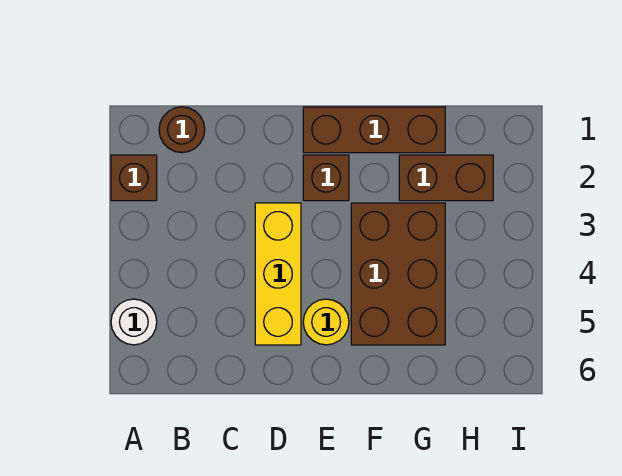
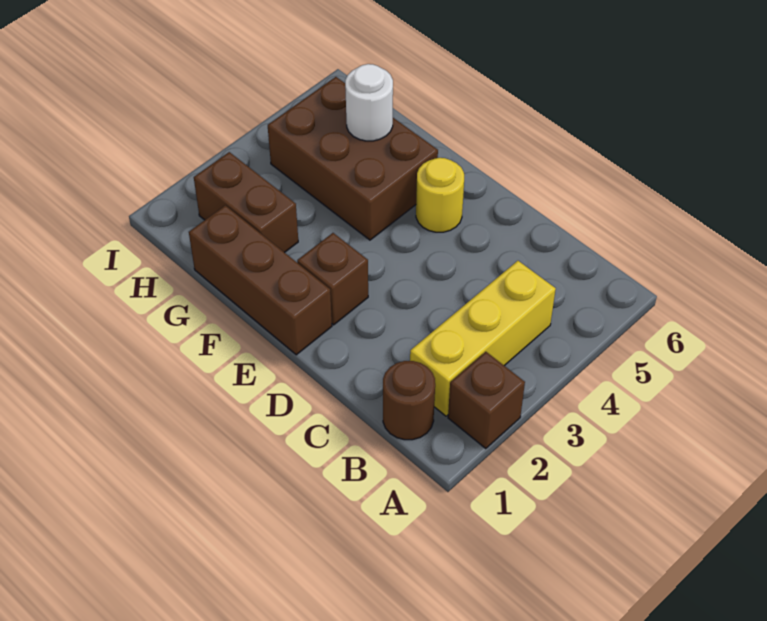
white 1x1 round brick [111,299,157,345] -> white 1x1 round brick moved to [345,64,393,141]
yellow 1x3 brick [255,203,301,345] -> yellow 1x3 brick moved to [410,261,556,416]
brown 2x3 brick [351,203,445,345] -> brown 2x3 brick turned to [268,77,438,240]

